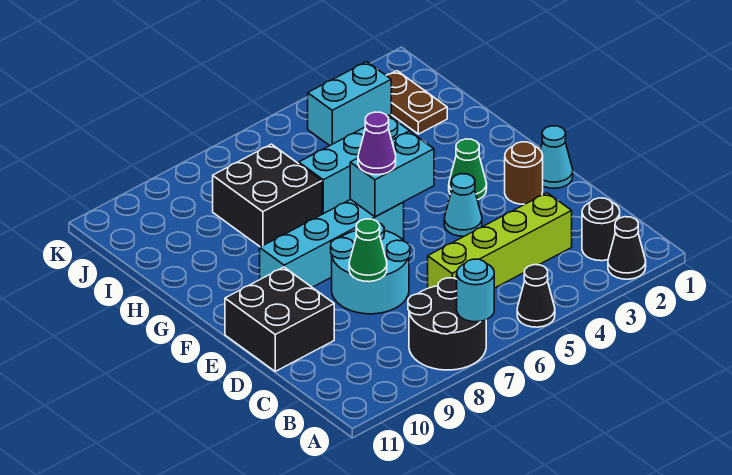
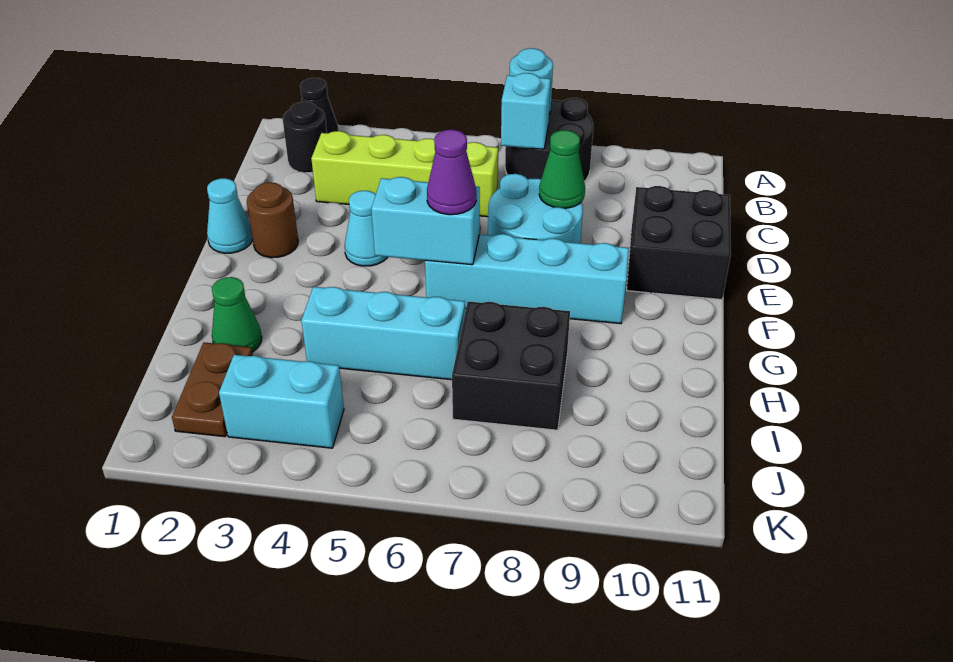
black 1x1 cone [517,265,555,327] -> none
none -> cyan 1x1 brick [501,73,551,149]
green 1x1 cone [449,139,487,200] -> green 1x1 cone moved to [212,277,262,352]

